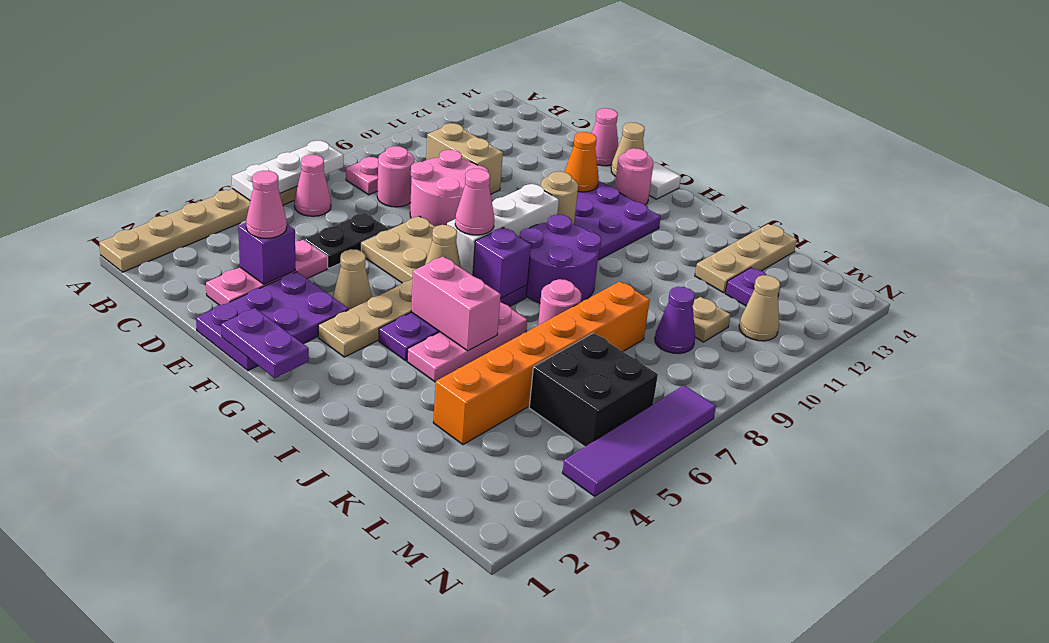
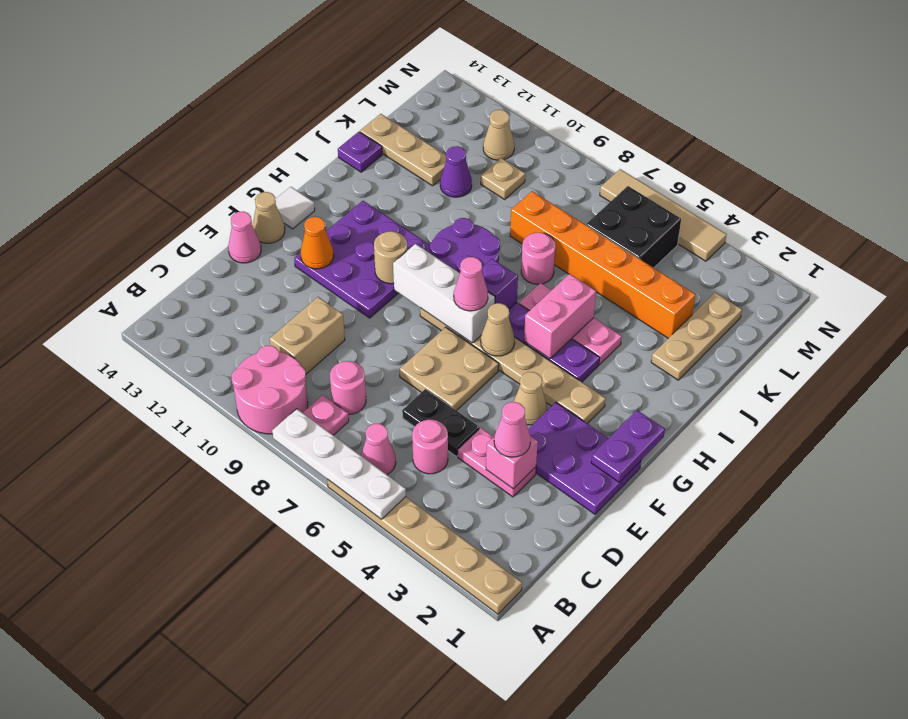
white 1x3 plate [232,141,344,200] -> white 1x4 plate [272,409,406,519]
pink 1x3 plate [206,240,328,305] -> pink 1x2 plate [458,428,536,497]
purple 1x1 brick [238,223,295,284] -> pink 1x1 brick [486,436,538,489]
pink 2x2 round brick [410,150,488,227] -> pink 2x2 round brick moved to [232,345,308,434]
pink 1x1 round brick [615,148,653,205] -> pink 1x1 round brick moved to [412,420,448,474]
none -> tan 1x3 plate [651,293,742,380]
purple 1x1 cone [655,287,695,353] -> purple 1x1 cone moved to [440,146,472,197]
purple 1x1 plate [725,268,781,306] -> purple 1x1 plate moved to [338,132,382,172]
purple 1x4 tile [563,385,716,496] -> tan 1x4 tile [600,169,727,261]

